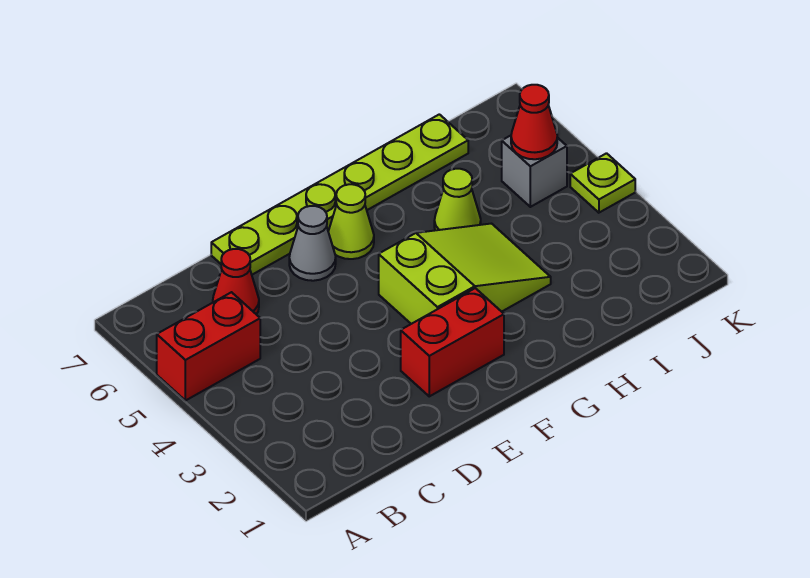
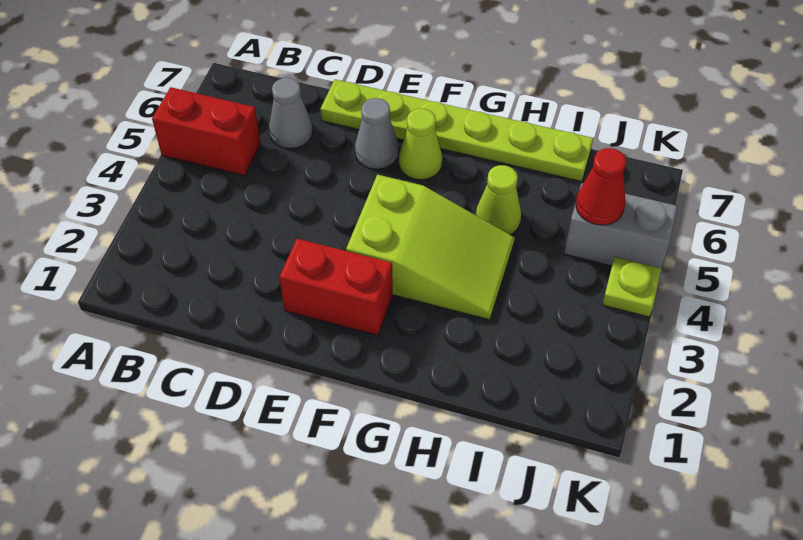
red 1x1 cone [213,249,259,314] -> grey 1x1 cone [269,78,313,149]
grey 1x1 brick [502,136,567,207] -> grey 1x2 brick [564,183,677,268]

